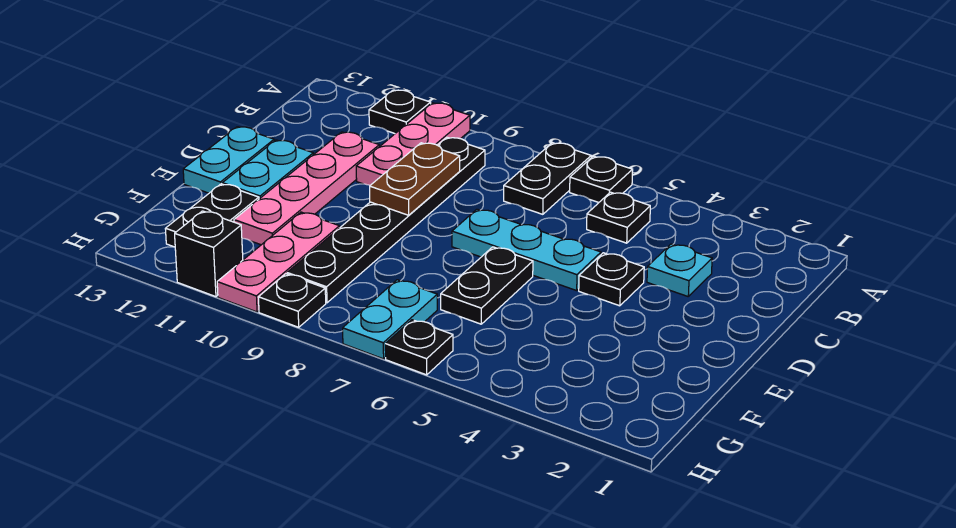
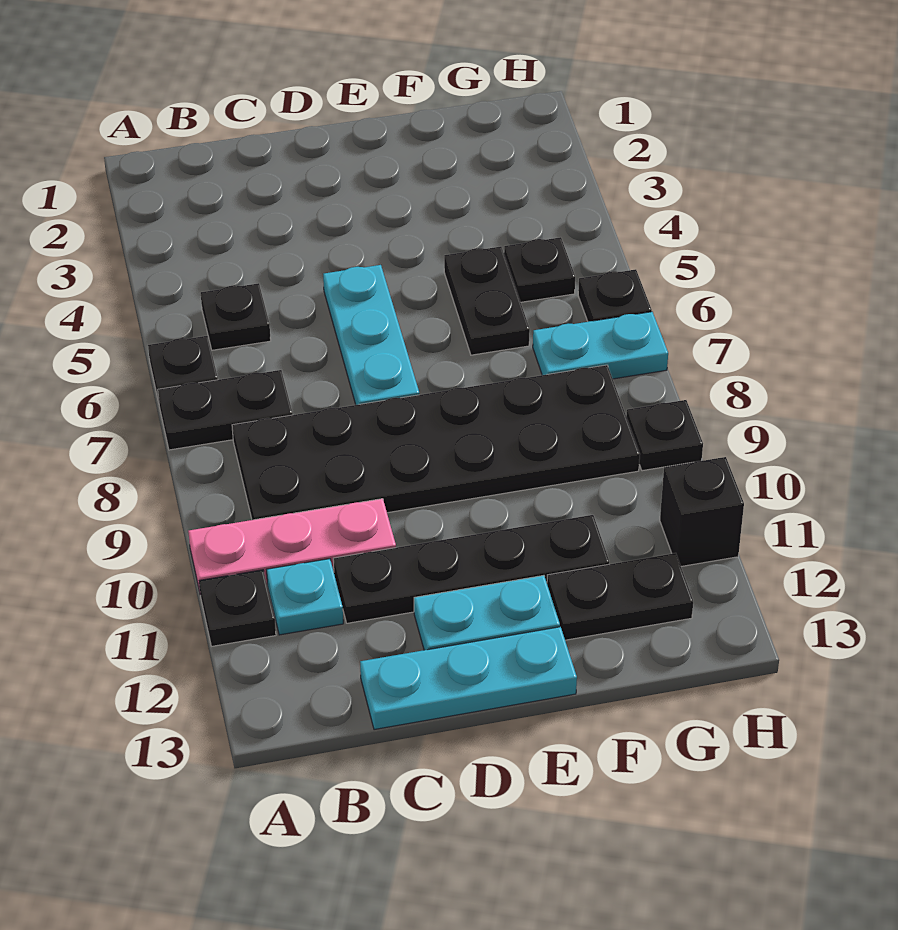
black 1x6 plate [287,137,485,303] -> black 2x6 plate [232,365,640,520]
cyan 1x1 plate [647,244,712,296] -> cyan 1x1 plate moved to [267,559,343,635]
brown 1x2 plate [370,143,460,215] -> none
pink 1x4 plate [234,132,379,245] -> black 1x4 plate [333,515,609,623]
black 1x1 plate [579,253,644,306] -> black 1x1 plate moved to [504,237,575,302]
cyan 1x2 plate [183,127,274,193] -> cyan 1x3 plate [360,627,577,730]
black 1x2 plate [441,247,533,324] -> black 1x2 plate turned to [444,247,530,355]
pink 1x3 plate [217,212,340,312] -> none

